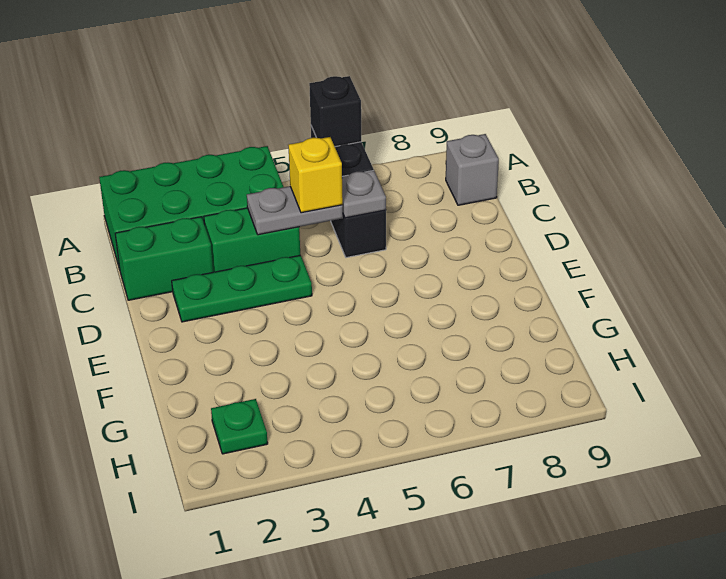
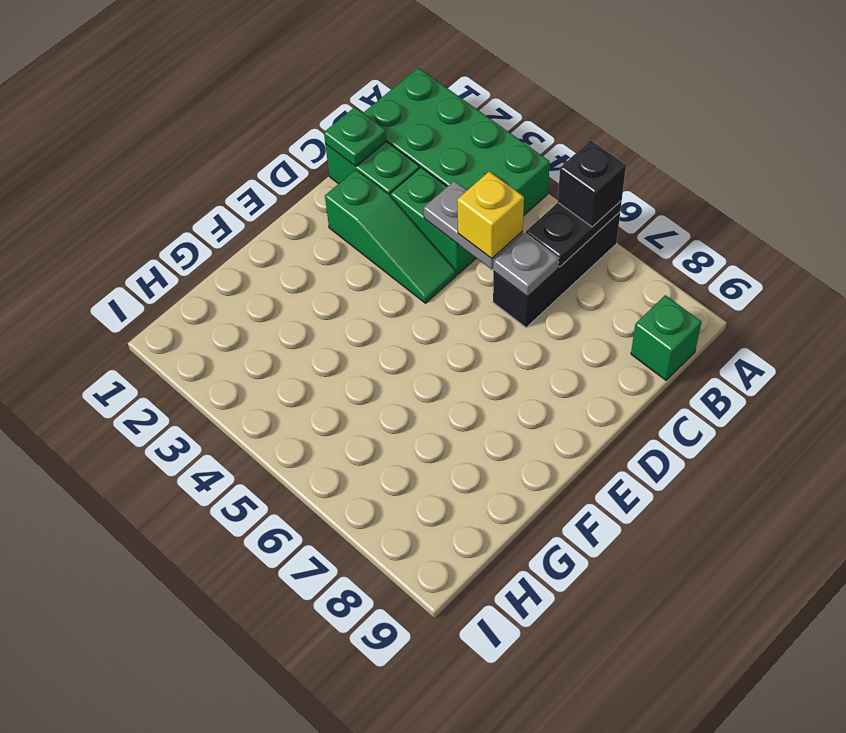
grey 1x1 brick [446,134,499,205] -> green 1x1 brick [631,295,702,380]
green 1x3 plate [172,255,312,322] -> green 1x3 slope [325,170,456,303]
green 1x1 plate [211,399,268,454] -> green 1x1 plate moved to [324,107,386,166]

